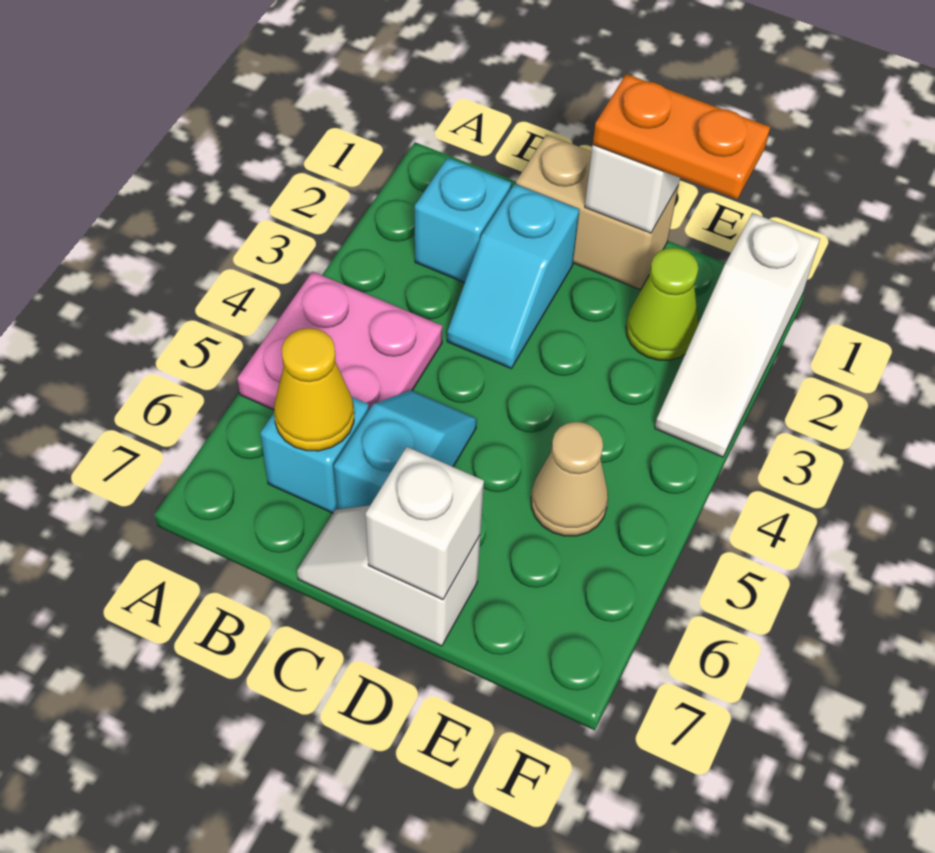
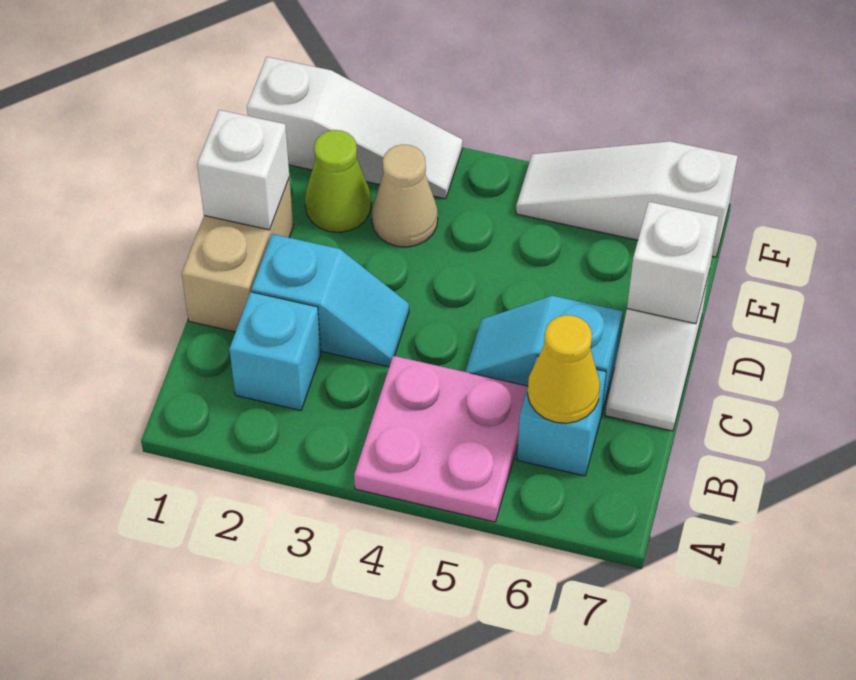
orange 1x2 plate [593,74,770,199] -> none
tan 1x1 cone [531,422,608,536] -> tan 1x1 cone moved to [372,145,438,247]
none -> white 1x3 slope [516,141,738,257]

